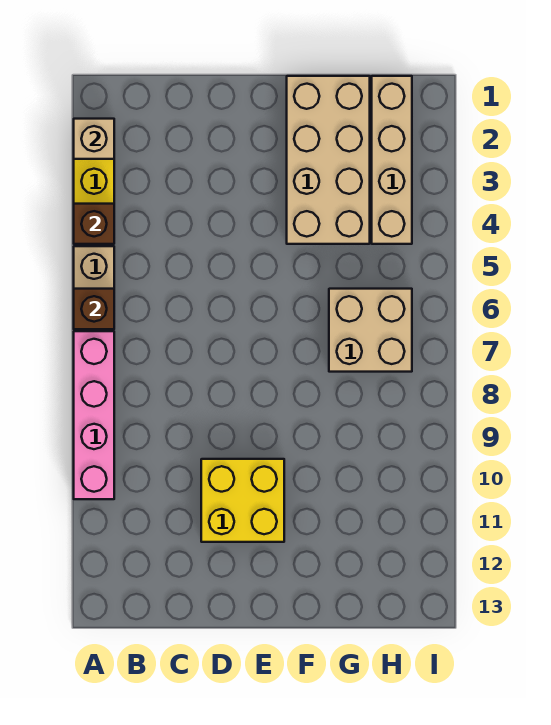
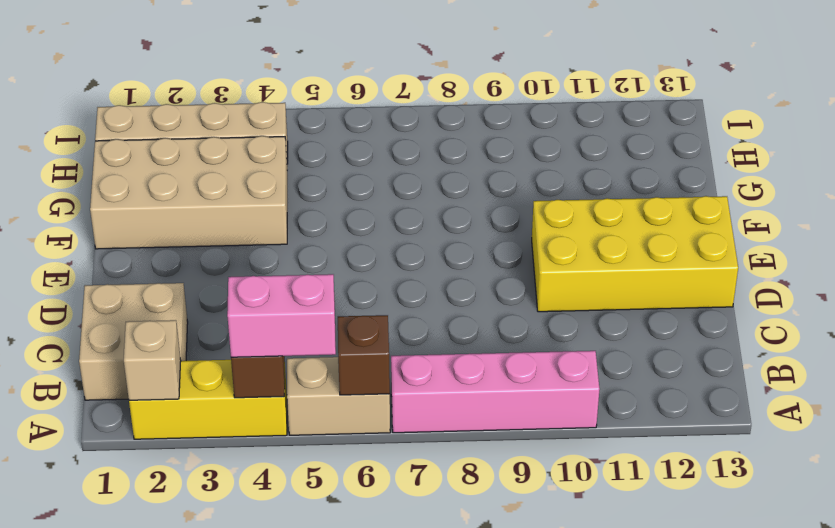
none -> pink 1x2 brick [227,274,336,357]
yellow 2x2 brick [201,459,284,542] -> yellow 2x4 brick [532,196,738,312]
tan 2x2 brick [329,289,412,372] -> tan 2x2 brick moved to [79,283,188,400]

